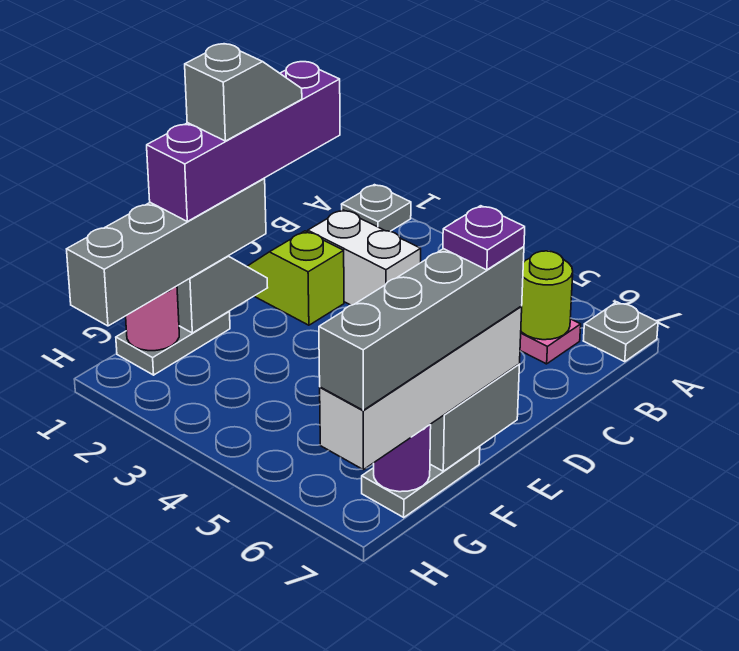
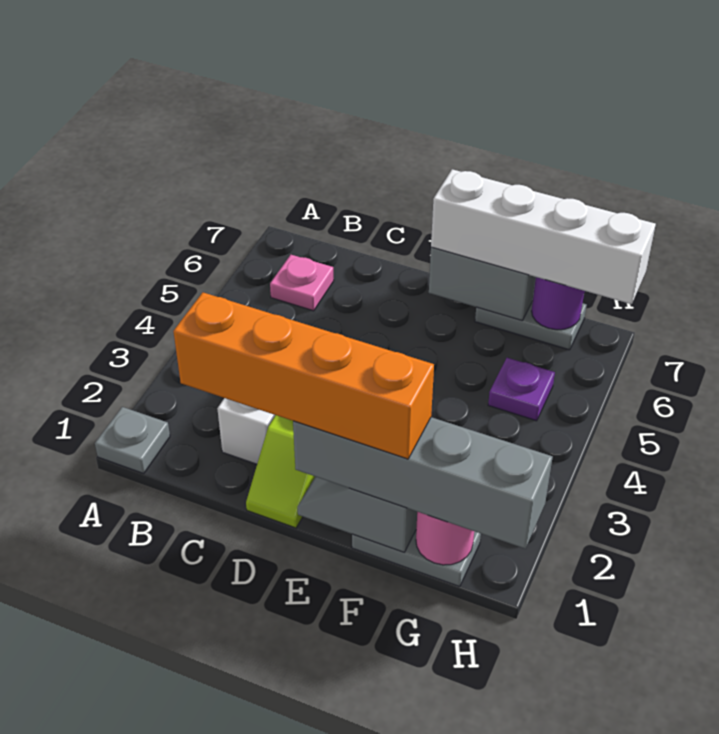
grey 1x1 plate [583,302,658,362] -> none
lime 1x1 round brick [521,251,573,340] -> none
purple 1x4 brick [147,62,340,221] -> orange 1x4 brick [173,293,434,459]
grey 1x2 slope [185,44,302,141] -> none
grey 1x4 brick [319,247,524,410] -> none
purple 1x1 plate [443,206,525,270] -> purple 1x1 plate moved to [488,358,555,421]

